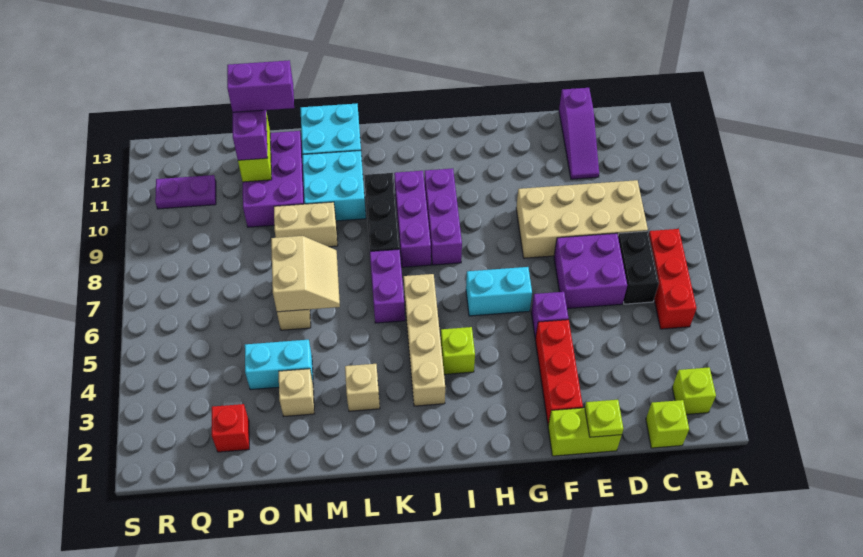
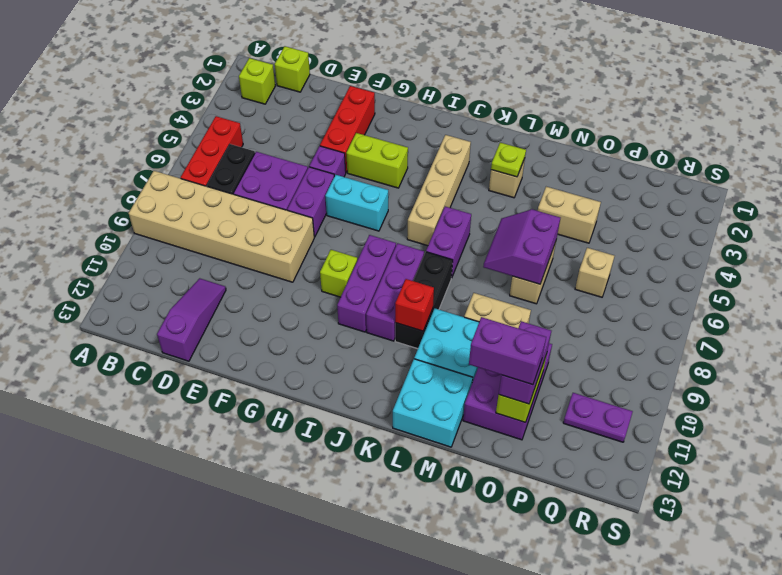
tan 2x4 brick [516,180,648,258] -> tan 2x6 brick [129,171,314,282]
lime 1x2 brick [548,408,622,456] -> lime 1x2 brick moved to [346,133,408,188]
lime 1x1 plate [585,400,623,437] -> lime 1x1 plate moved to [491,143,526,177]
none -> purple 1x2 brick [287,167,334,237]
lime 1x1 brick [441,327,475,374] -> lime 1x1 brick moved to [320,250,357,297]
tan 2x2 slope [271,236,340,312] -> purple 2x2 slope [483,209,560,284]
tan 1x1 brick [279,369,314,416] -> tan 1x1 brick moved to [575,248,614,297]
cyan 1x2 brick [245,340,313,390] -> tan 1x2 brick [538,187,601,243]
red 1x1 brick [212,404,249,452] -> red 1x1 brick moved to [395,279,434,331]

